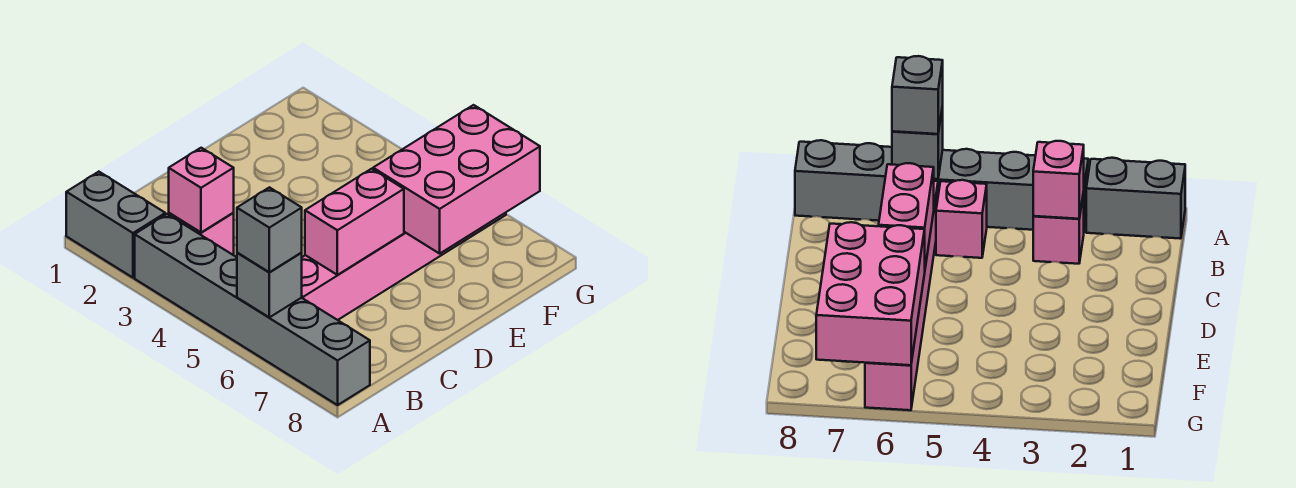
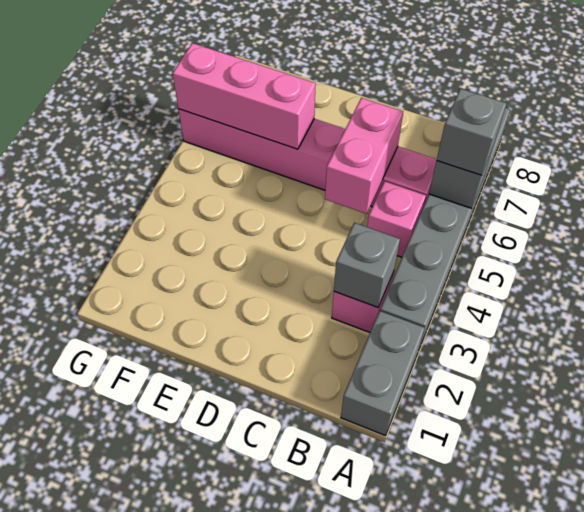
pink 1x1 brick [169,148,234,232] -> grey 1x1 brick [334,223,400,308]
pink 1x2 brick [305,169,404,275] -> pink 1x2 brick turned to [325,98,403,214]
pink 2x3 brick [373,105,540,254] -> pink 1x3 brick [173,43,316,149]

